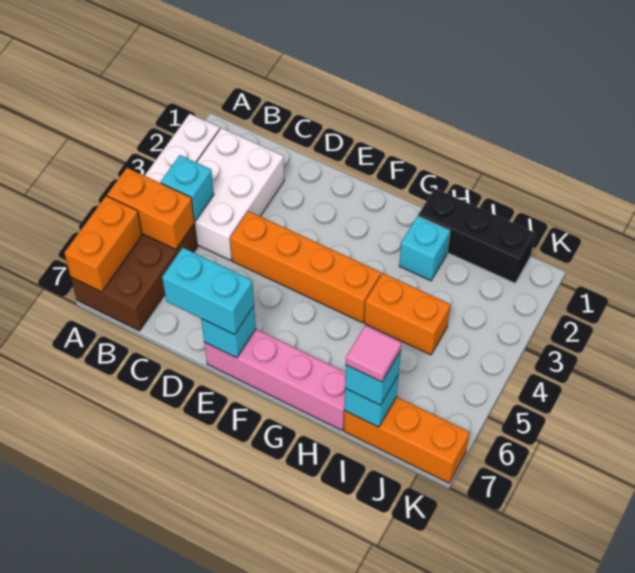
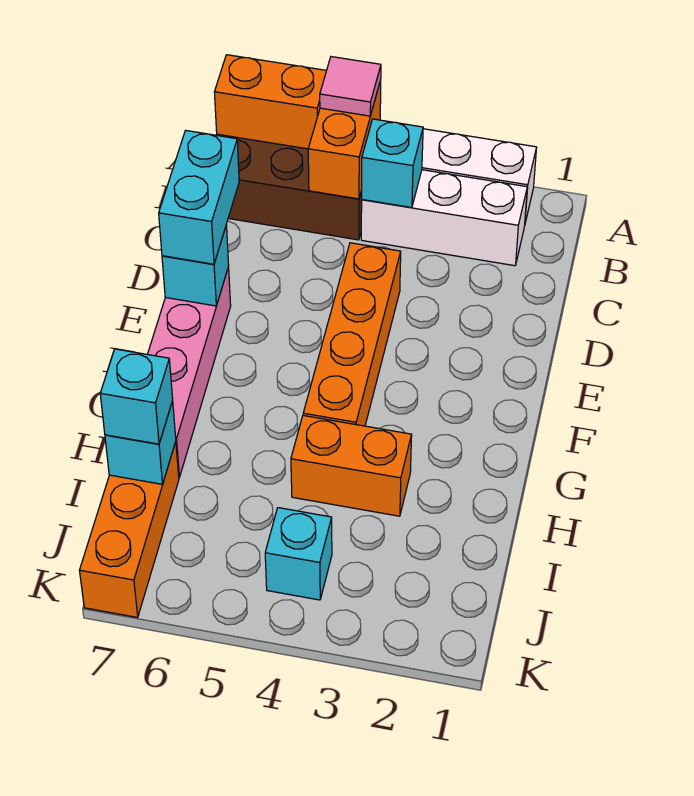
white 2x3 brick [194,128,284,260] -> white 1x3 brick [361,170,527,266]
black 1x3 brick [418,188,535,283] -> none
cyan 1x1 brick [399,216,450,281] -> cyan 1x1 brick moved to [265,508,332,600]
orange 1x2 brick [364,273,450,355] -> orange 1x2 brick turned to [291,416,412,516]
pink 1x1 tile [346,325,401,382] -> pink 1x1 tile moved to [320,57,381,116]

